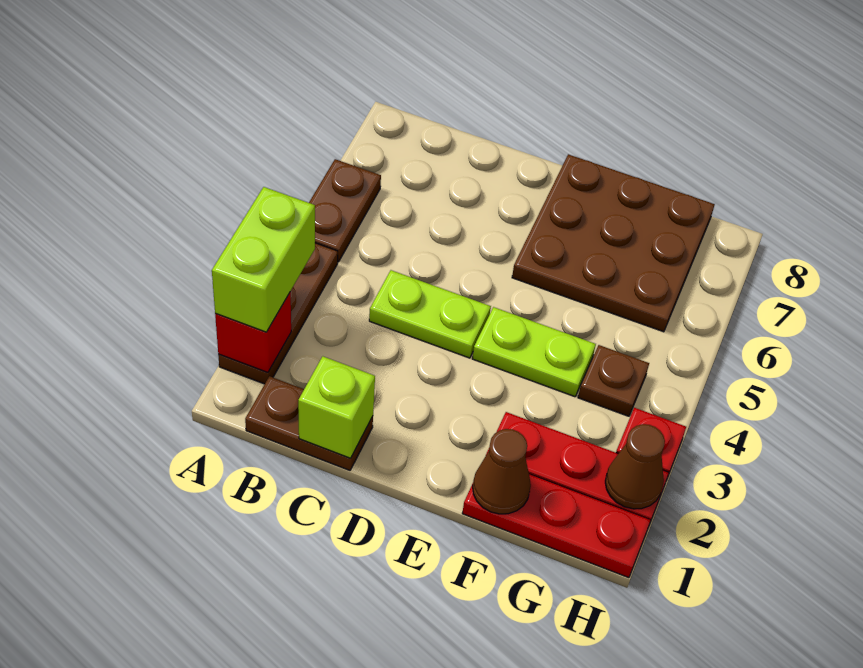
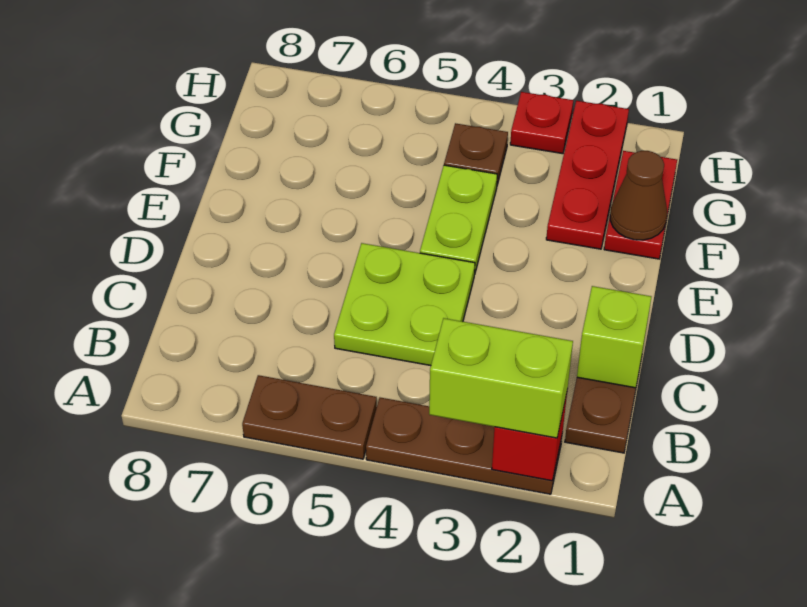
lime 1x2 plate [369,270,491,358] -> lime 2x2 plate [334,243,475,366]
brown 3x3 plate [512,154,715,332] -> none
red 1x3 plate [462,474,650,578] -> red 1x2 plate [604,151,677,259]
brown 1x1 cone [605,424,665,509] -> none

